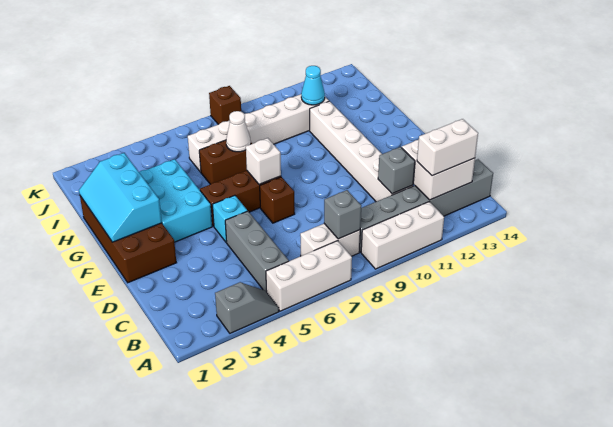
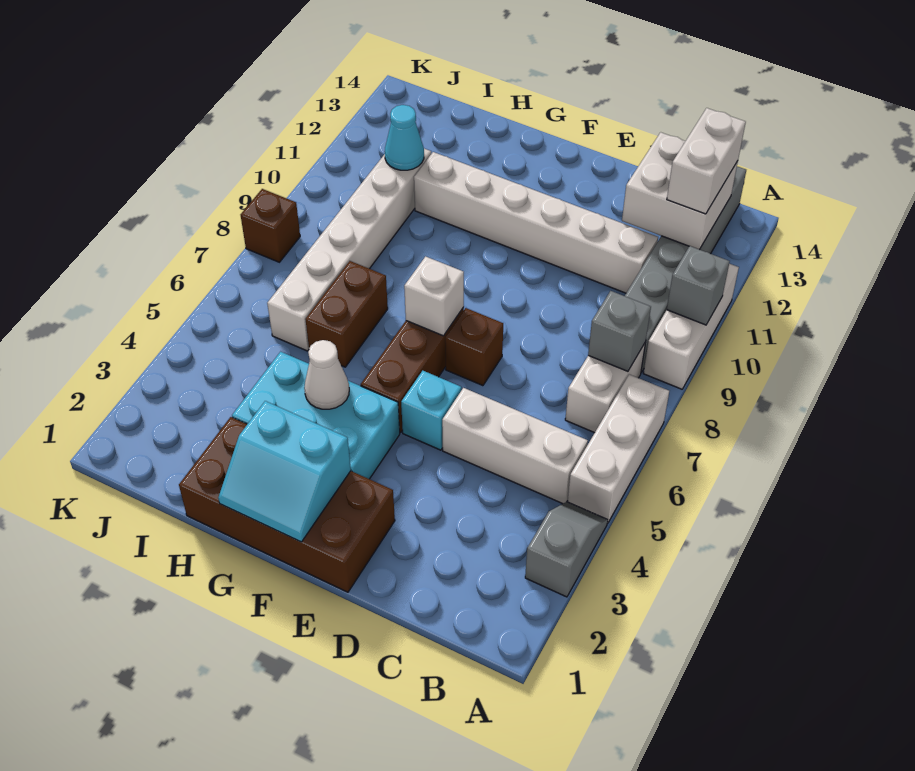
grey 1x3 brick [225,211,289,292] -> white 1x3 brick [442,388,588,504]
grey 1x1 brick [378,147,415,194] -> grey 1x1 brick moved to [667,246,730,325]
cyan 2x3 slope [79,153,162,242] -> cyan 2x2 slope [218,401,351,542]
white 1x1 cone [226,111,251,152] -> white 1x1 cone moved to [304,340,349,409]

